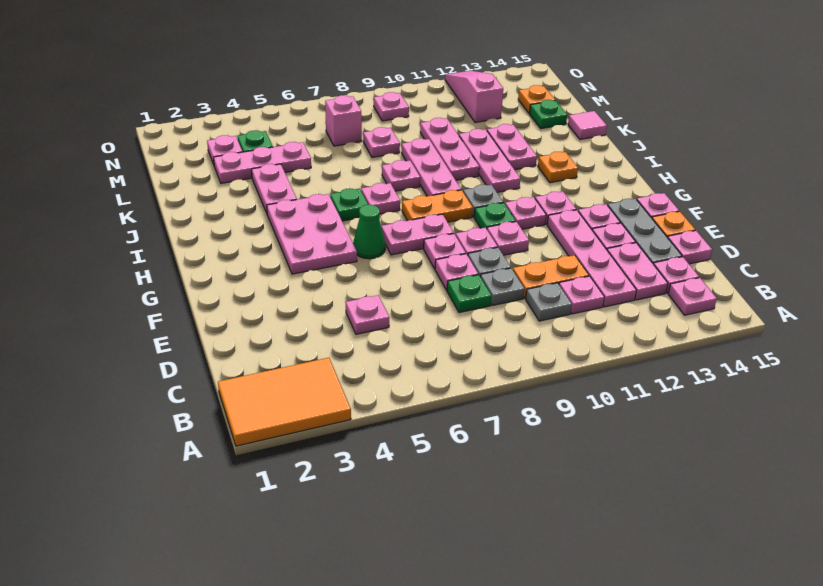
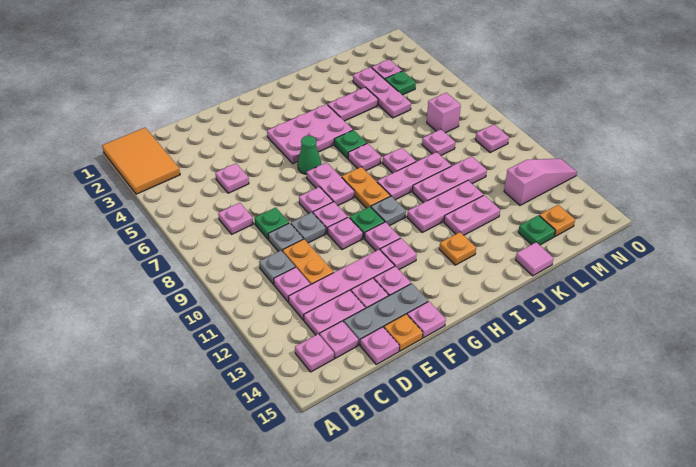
pink 1x1 plate [435,254,478,290] -> pink 1x1 plate moved to [218,203,253,234]

